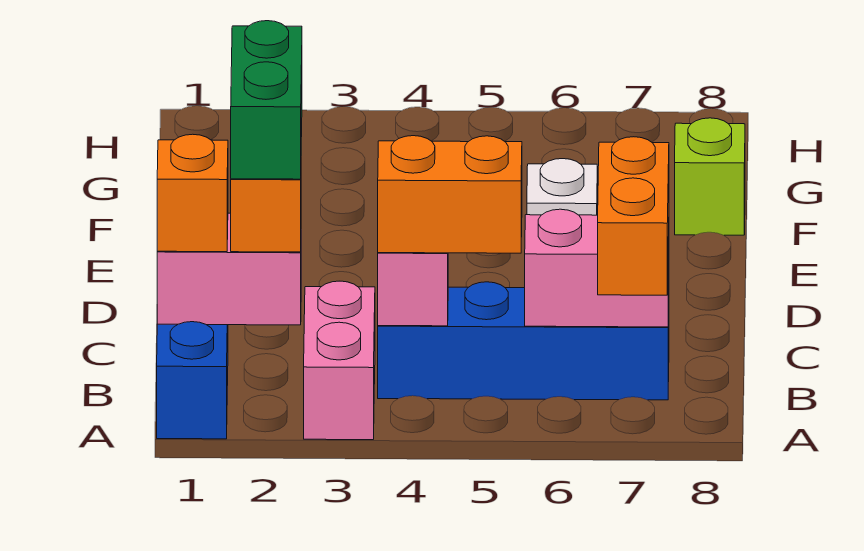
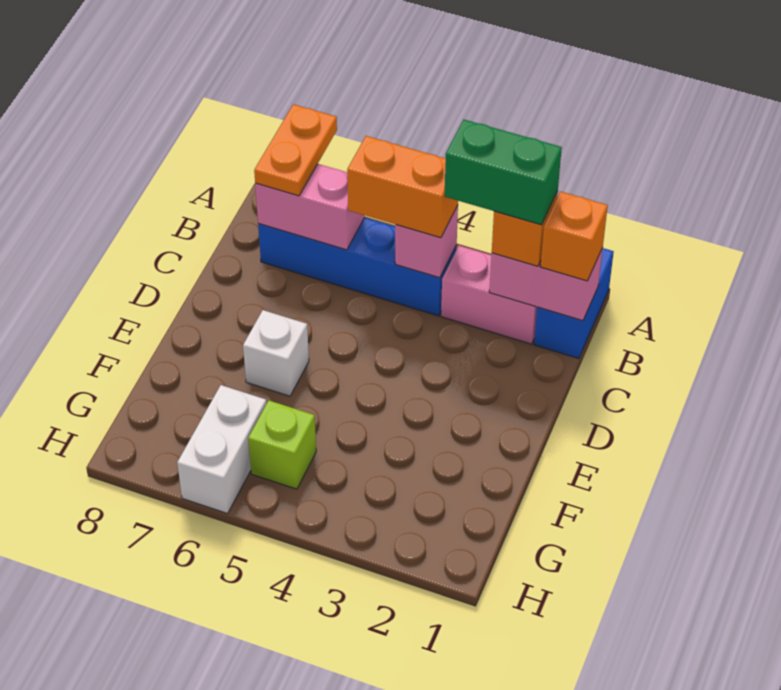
pink 1x2 brick [304,281,375,440] -> pink 1x2 brick turned to [441,246,537,344]
orange 1x2 brick [598,137,669,295] -> orange 1x2 plate [254,104,337,196]
green 1x2 brick [231,21,302,179] -> green 1x2 brick turned to [445,120,562,225]
lime 1x1 brick [675,118,745,235] -> lime 1x1 brick moved to [248,401,316,489]
none -> white 1x2 brick [177,385,267,514]

